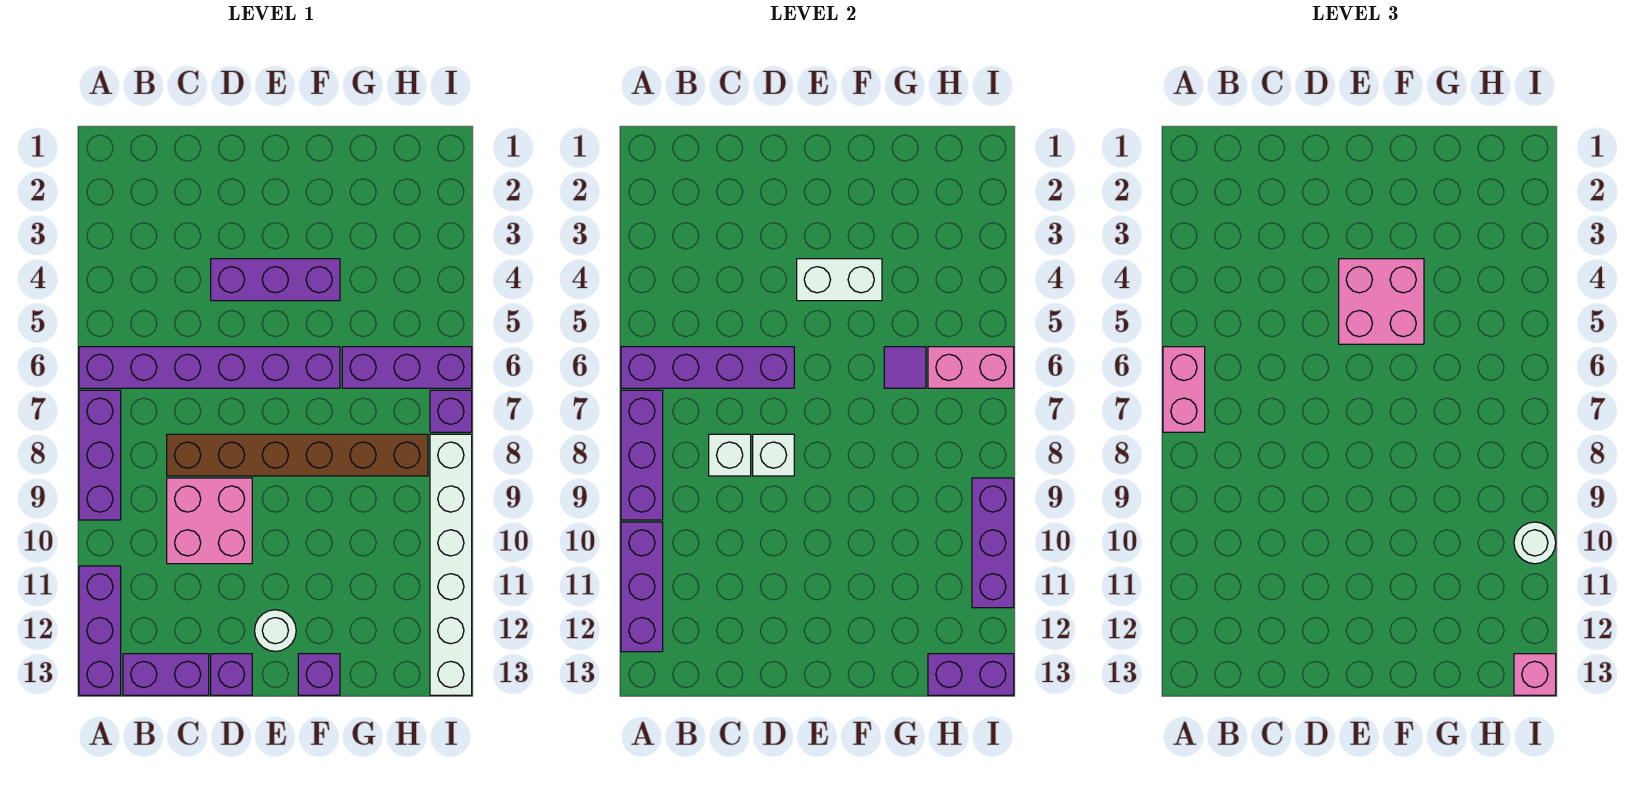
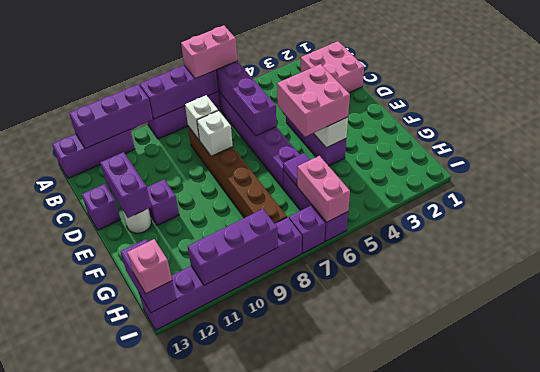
purple 1x2 brick [123,654,209,695] -> purple 1x2 brick moved to [100,152,151,218]
pink 2x2 brick [167,478,252,564] -> pink 2x2 brick moved to [301,41,364,93]
purple 1x1 brick [298,654,340,695] -> purple 1x1 brick moved to [147,180,179,226]
white 1x6 brick [430,434,472,695] -> purple 1x6 brick [139,217,302,330]
white 1x1 round brick [1514,522,1556,564] -> none

